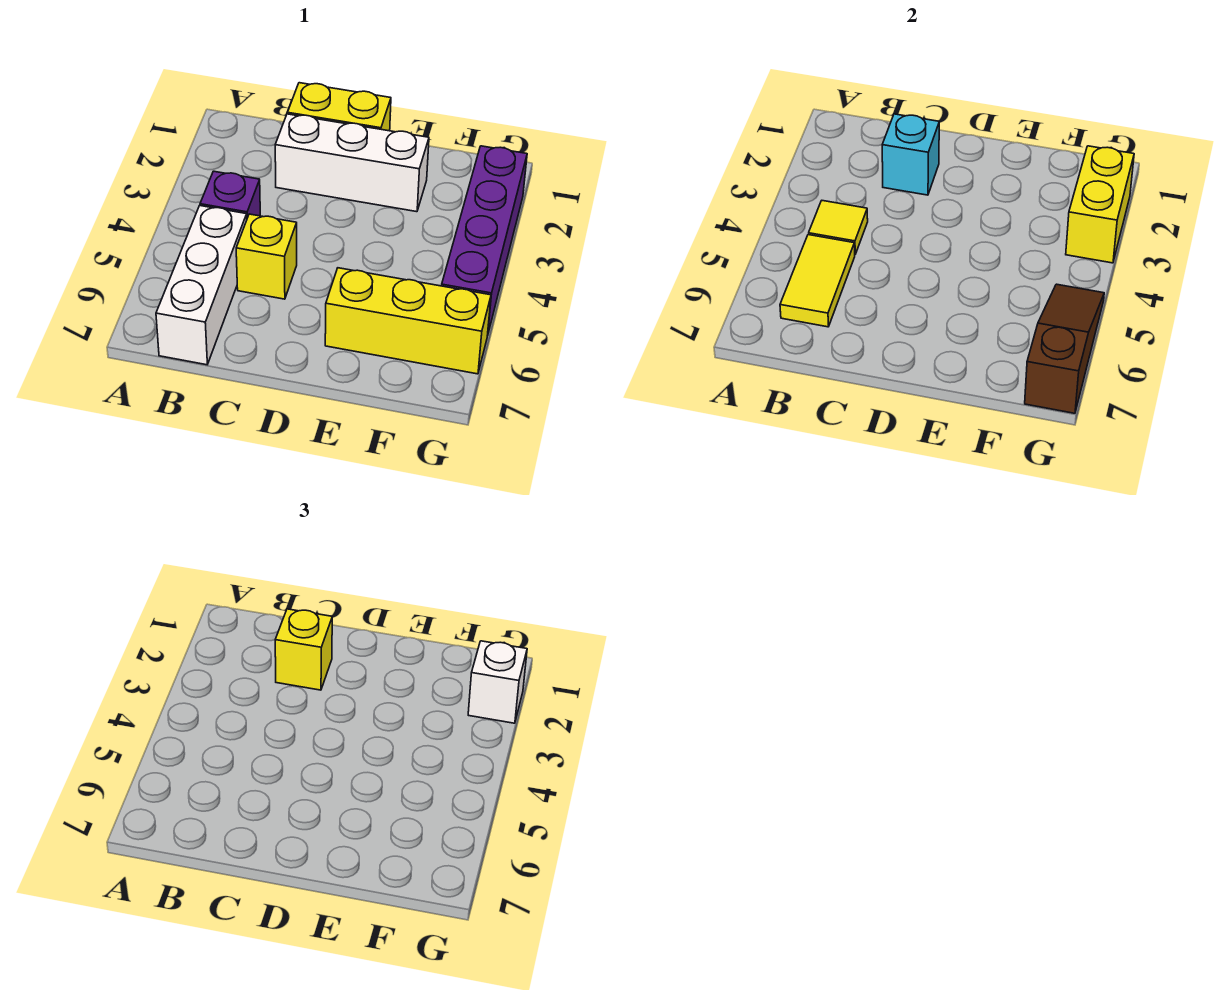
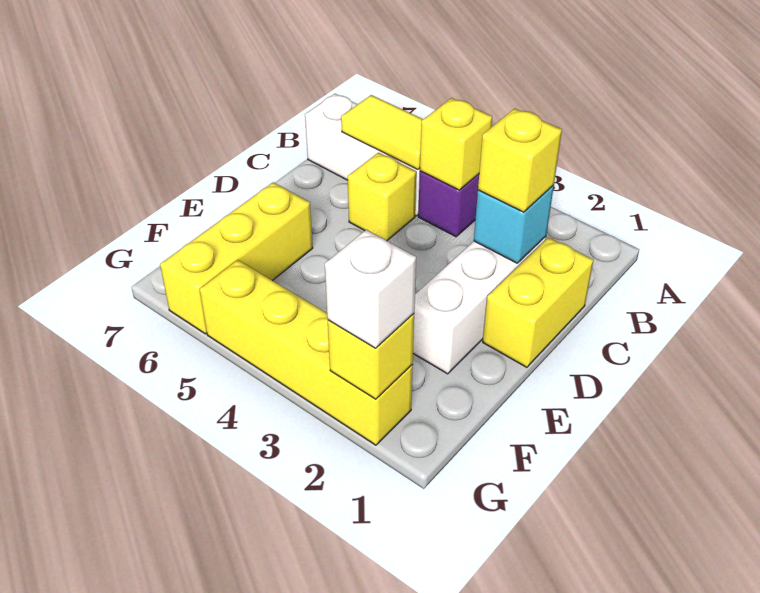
yellow 1x1 tile [809,201,868,254] -> yellow 1x1 brick [420,98,492,190]
purple 1x4 brick [442,146,527,333] -> yellow 1x4 brick [200,260,413,445]
yellow 1x2 brick [1066,146,1134,263] -> yellow 1x1 brick [328,314,414,399]
brown 1x3 slope [1025,284,1104,413] -> none

